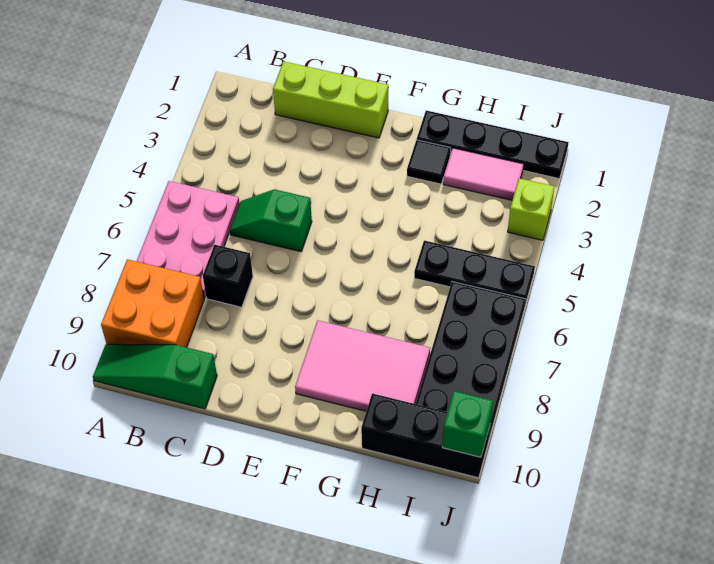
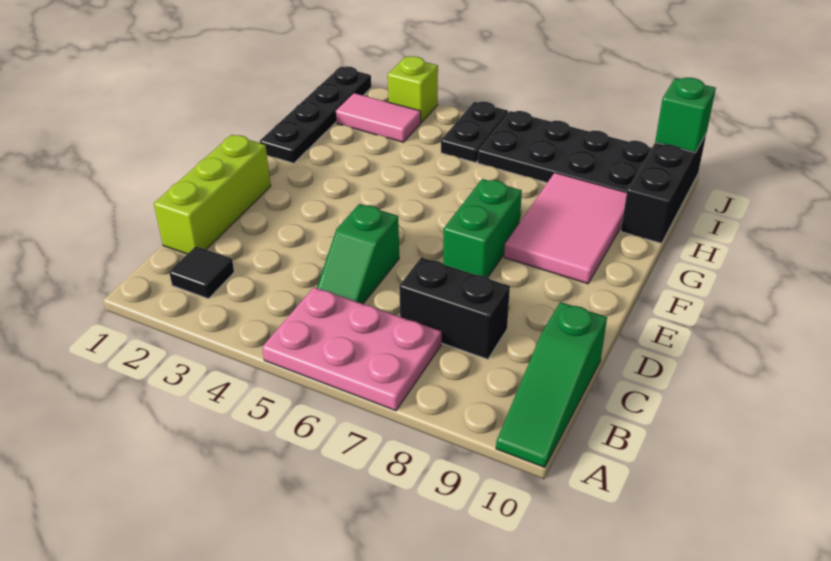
orange 2x2 brick [101,259,204,347] -> none
black 1x1 brick [203,245,253,307] -> black 1x2 brick [399,257,510,359]
none -> green 1x2 brick [443,179,522,277]
black 1x1 tile [407,140,451,184] -> black 1x1 tile moved to [169,246,234,299]
pink 1x2 tile [443,148,524,200] -> pink 1x2 tile turned to [336,93,421,142]
black 1x3 plate [414,241,535,301] -> black 1x2 plate [441,102,508,163]

